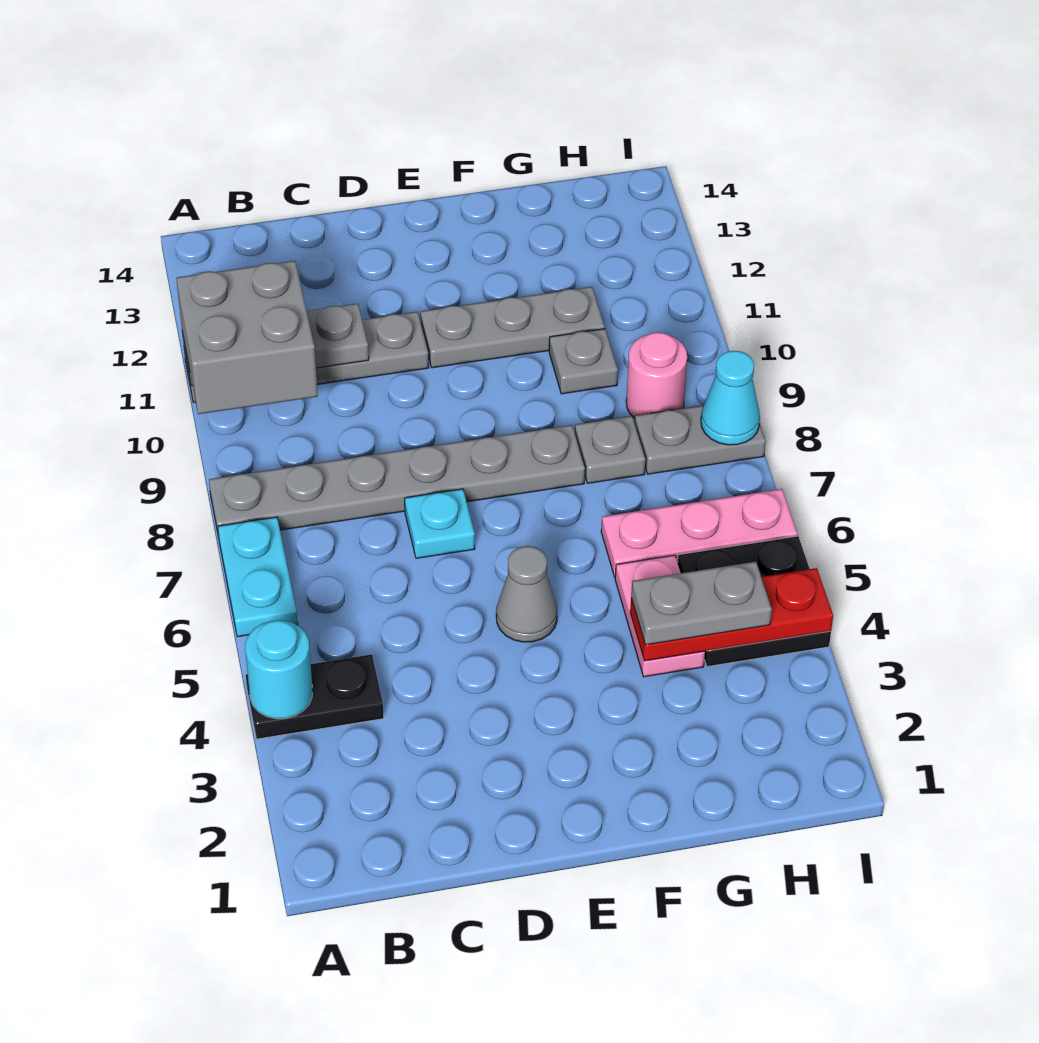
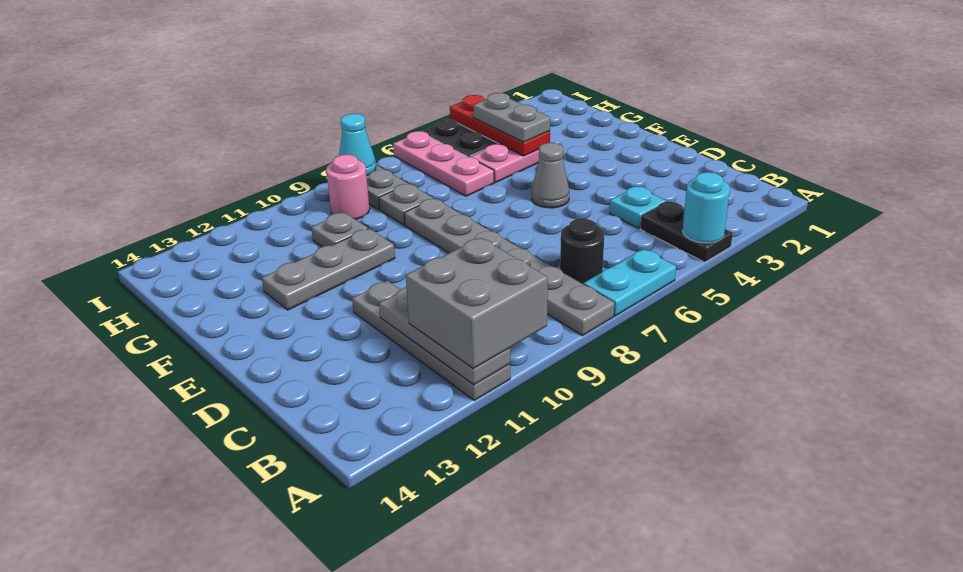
none -> black 1x1 round brick [560,219,604,284]
cyan 1x1 plate [405,489,475,558] -> cyan 1x1 plate moved to [609,186,666,228]
grey 1x3 plate [421,287,605,368] -> grey 1x3 plate turned to [262,229,395,310]

